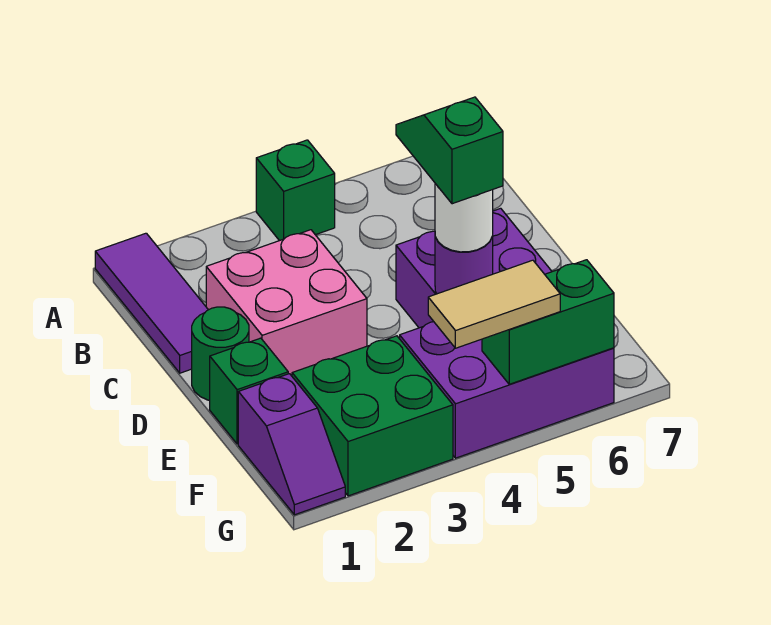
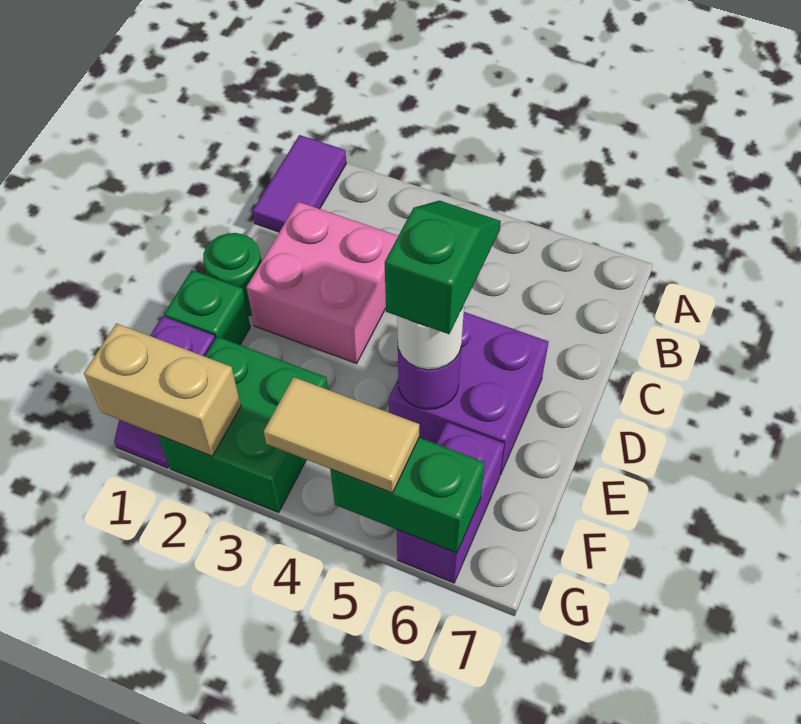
purple 1x3 tile [95,233,208,373] -> purple 1x2 tile [253,135,346,232]
green 1x1 brick [256,140,335,241] -> none
purple 2x3 brick [400,322,614,458] -> purple 1x2 brick [397,422,504,583]
none -> tan 1x2 brick [84,323,241,456]

